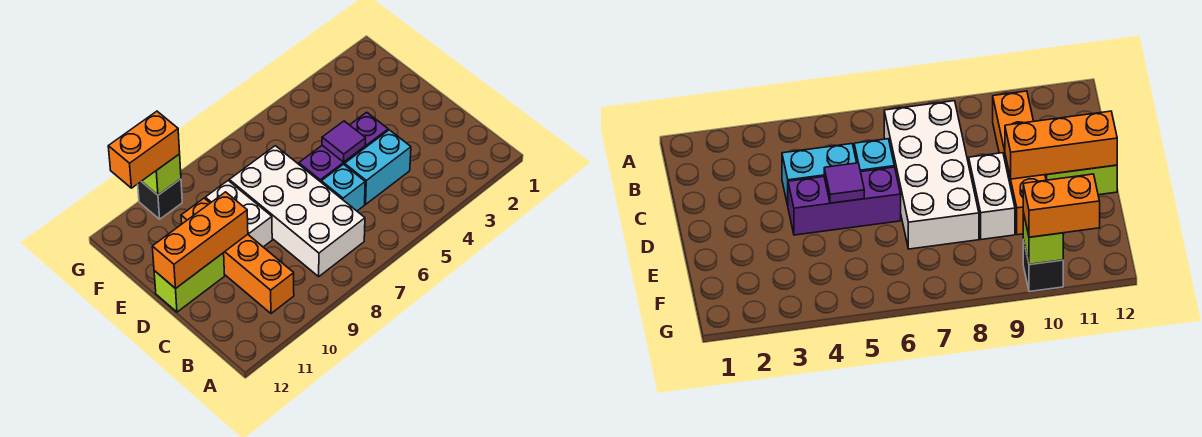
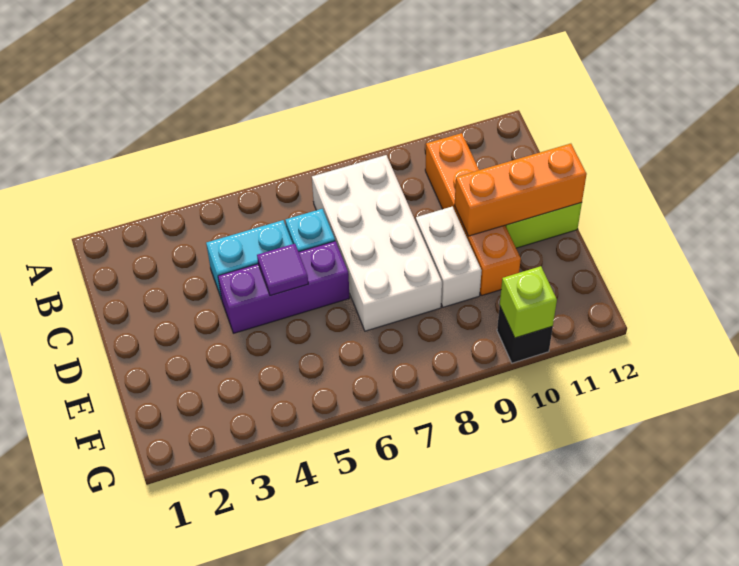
orange 1x2 brick [108,111,180,188] -> none

